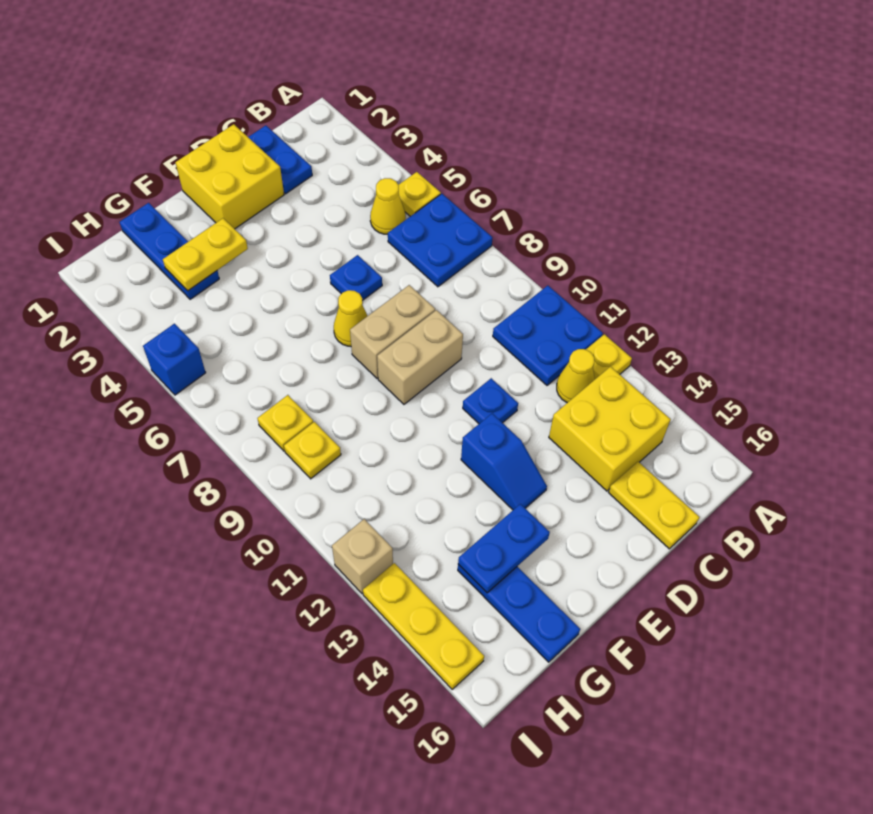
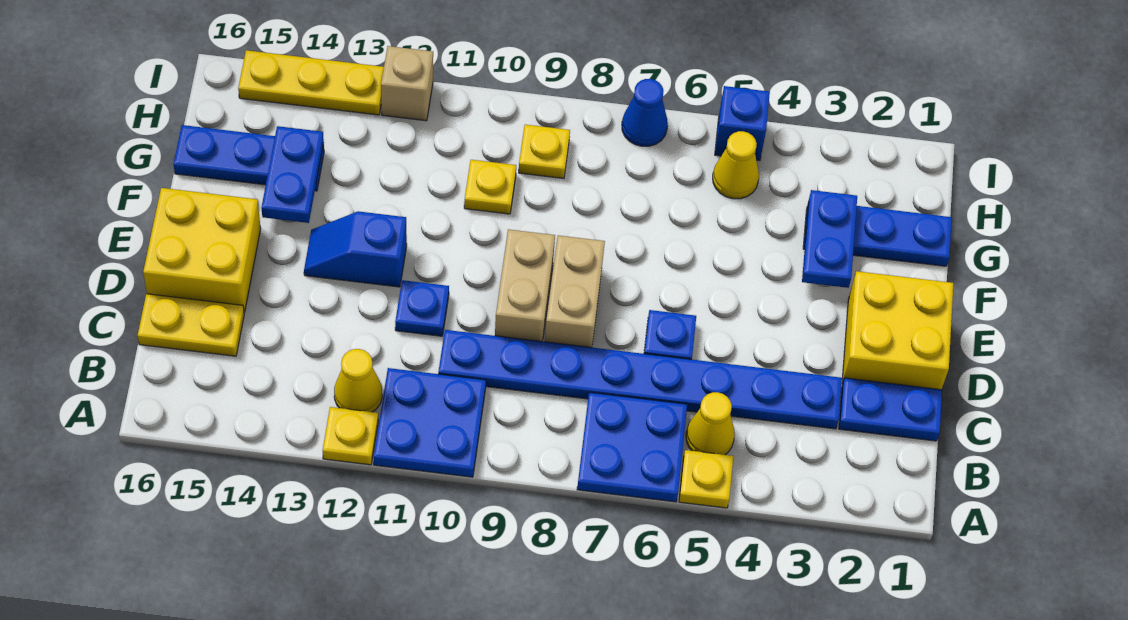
yellow 2x2 brick [549,366,671,491] -> yellow 2x2 brick moved to [143,188,261,312]
none -> blue 1x8 plate [438,330,842,429]
yellow 1x1 cone [334,290,367,346] -> yellow 1x1 cone moved to [713,131,759,199]
yellow 1x2 plate [163,218,248,291] -> blue 1x2 plate [802,190,857,288]
yellow 1x1 plate [258,395,313,451] -> yellow 1x1 plate moved to [464,160,516,214]
none -> blue 1x1 cone [622,79,668,146]

